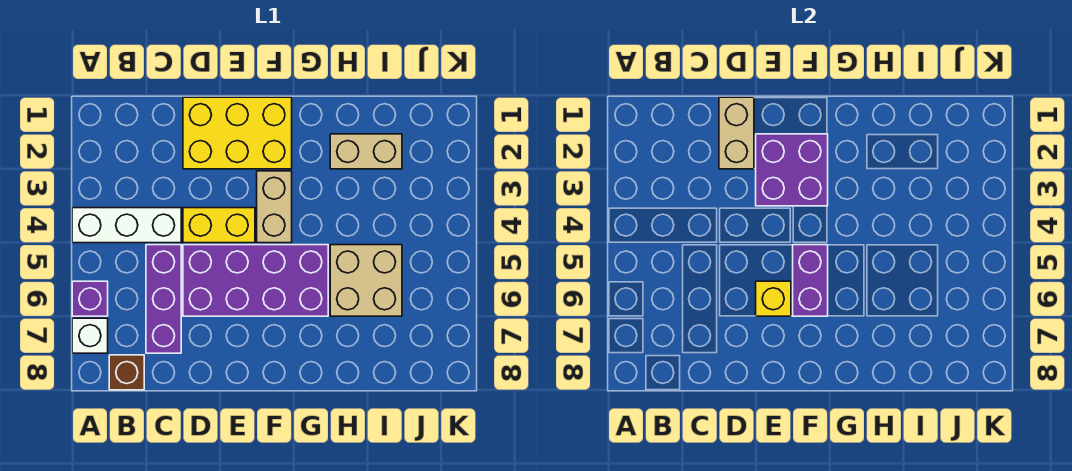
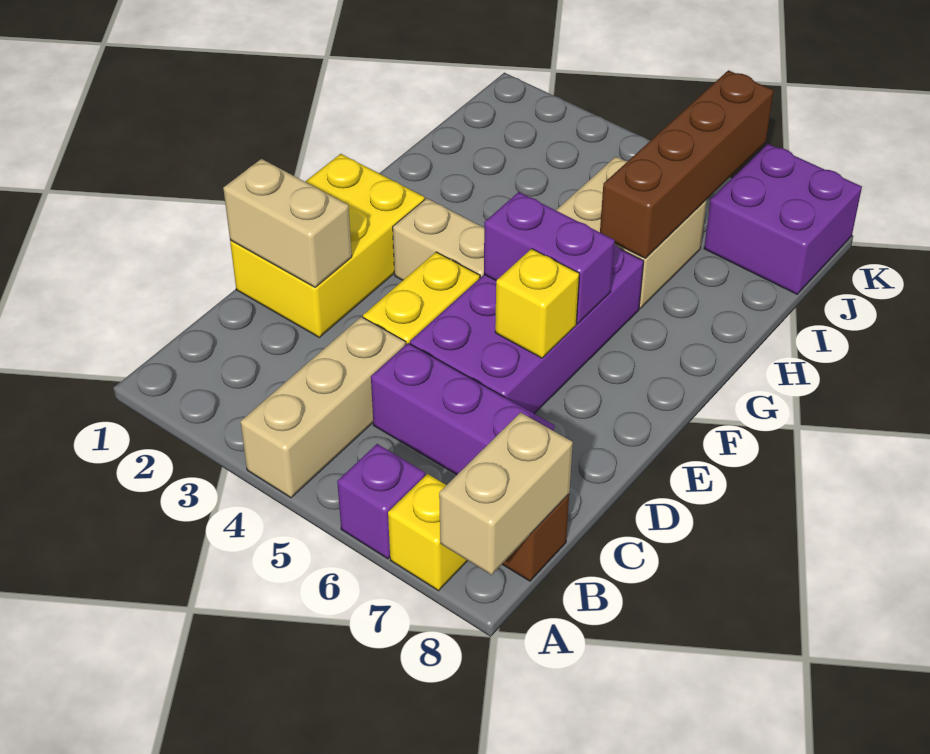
white 1x3 brick [72,208,181,243] -> tan 1x3 brick [240,317,406,498]
white 1x1 brick [72,318,108,353] -> yellow 1x1 brick [388,474,468,591]
purple 2x2 brick [756,134,828,206] -> purple 2x2 brick moved to [704,144,862,294]
tan 1x2 brick [330,134,402,169] -> tan 1x2 brick moved to [439,413,573,575]
none -> brown 1x4 brick [600,70,774,258]

